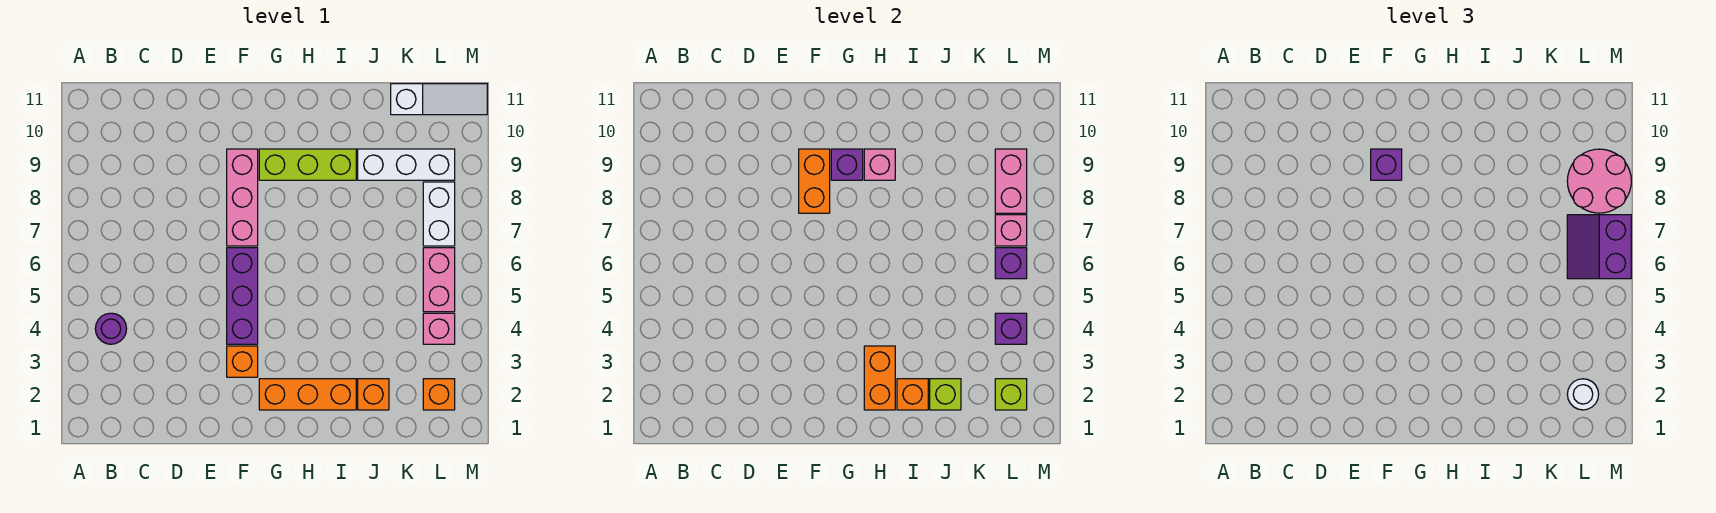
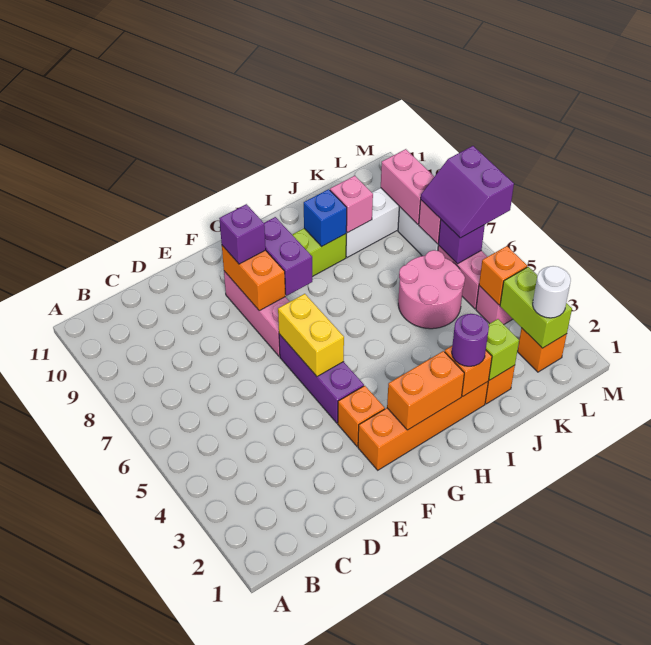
purple 1x1 round brick [95,313,127,344] -> purple 1x1 round brick moved to [452,314,489,366]
none -> yellow 1x2 brick [278,294,344,376]
orange 1x3 brick [259,379,356,410] -> orange 1x4 brick [358,382,488,470]
purple 1x1 brick [831,149,863,180] -> purple 1x2 brick [264,217,312,296]
orange 1x2 brick [864,346,895,410] -> orange 1x2 brick turned to [387,351,464,430]
pink 1x1 brick [864,149,895,180] -> pink 1x1 brick moved to [330,176,373,233]
none -> blue 1x1 brick [304,189,347,247]
white 1x3 slope [391,84,487,115] -> none
lime 1x1 brick [995,379,1027,410] -> lime 1x2 brick [500,267,572,348]
purple 1x1 brick [995,313,1027,344] -> orange 1x1 brick [479,246,527,305]
pink 2x2 round brick [1567,149,1631,213] -> pink 2x2 round brick moved to [398,250,465,329]

